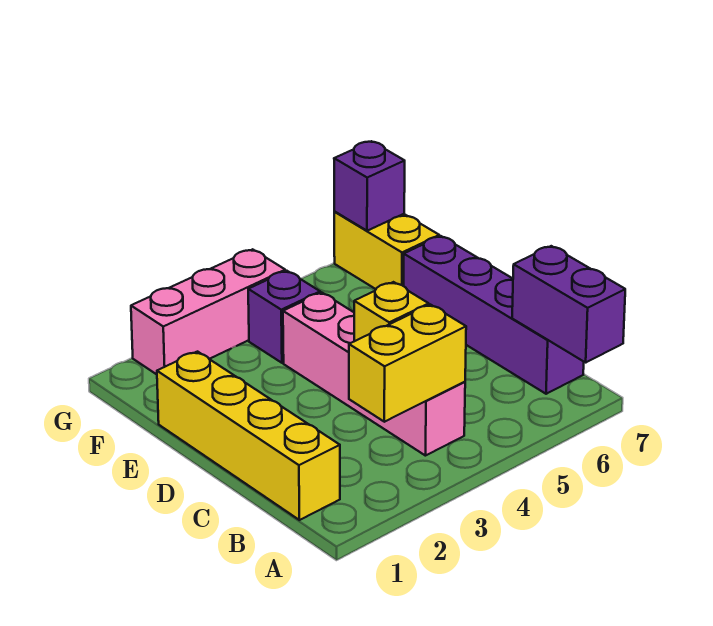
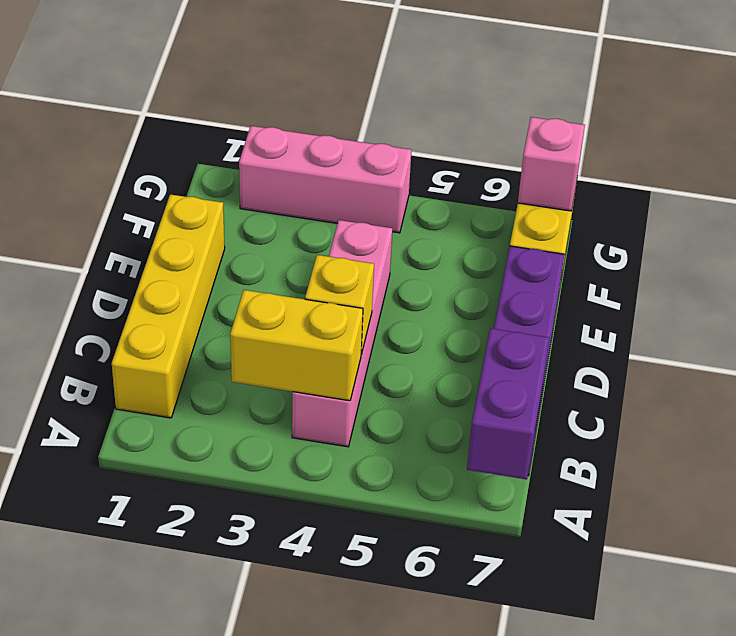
purple 1x1 brick [248,271,320,363] -> none
purple 1x1 brick [334,141,405,231] -> pink 1x1 brick [518,117,585,211]

